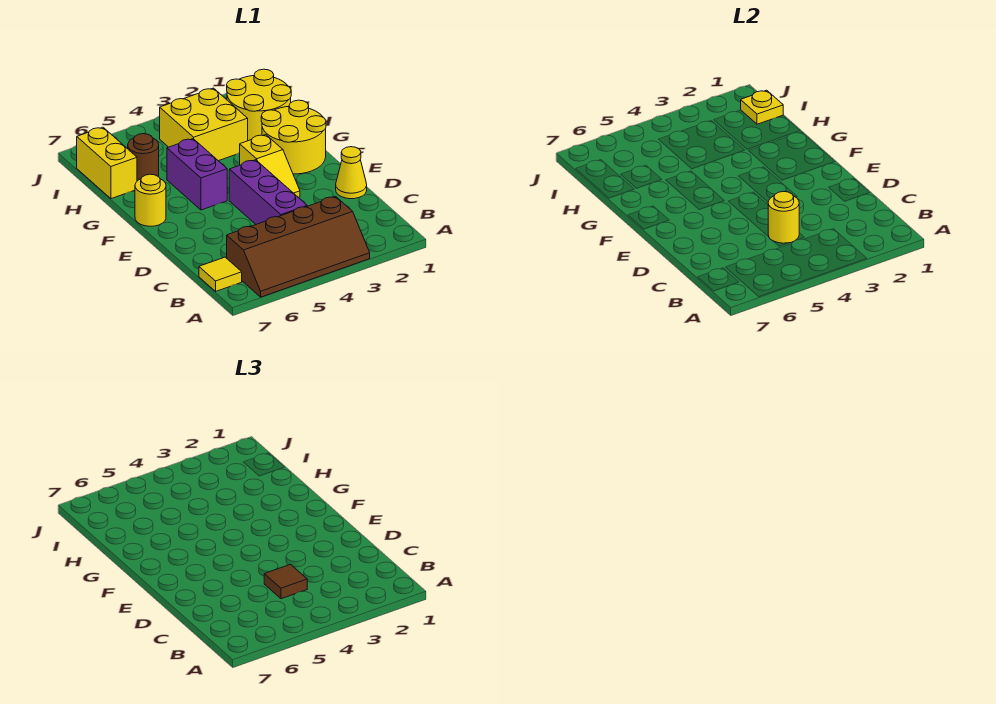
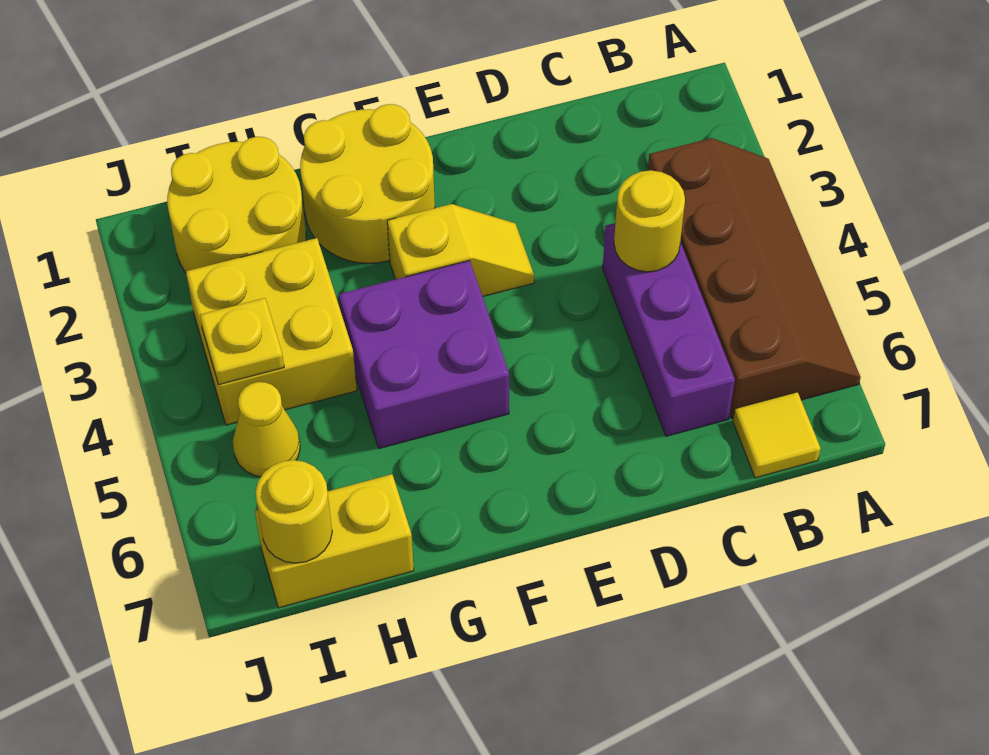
purple 1x3 brick [229,160,307,224] -> purple 1x3 brick turned to [603,223,735,436]
brown 1x1 tile [264,564,307,599] -> none
yellow 1x1 cone [336,147,367,199] -> yellow 1x1 cone moved to [233,382,300,477]
purple 1x2 brick [167,139,227,210] -> purple 2x2 brick [339,260,509,448]
yellow 1x1 round brick [135,174,166,226] -> yellow 1x1 round brick moved to [256,460,332,563]
brown 1x1 round brick [128,134,159,181] -> none
yellow 1x1 plate [741,90,783,124] -> yellow 1x1 plate moved to [200,298,284,385]

